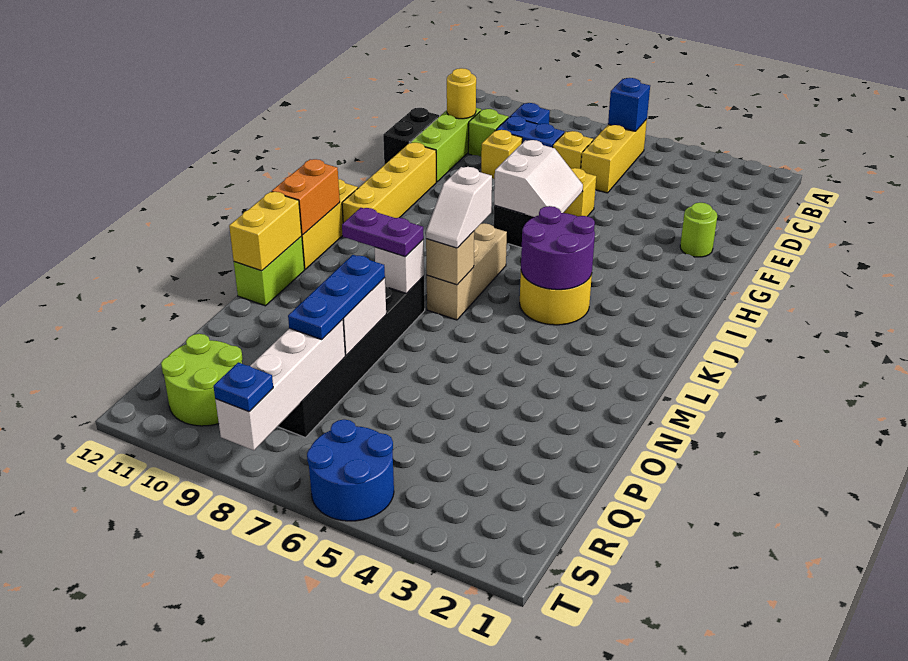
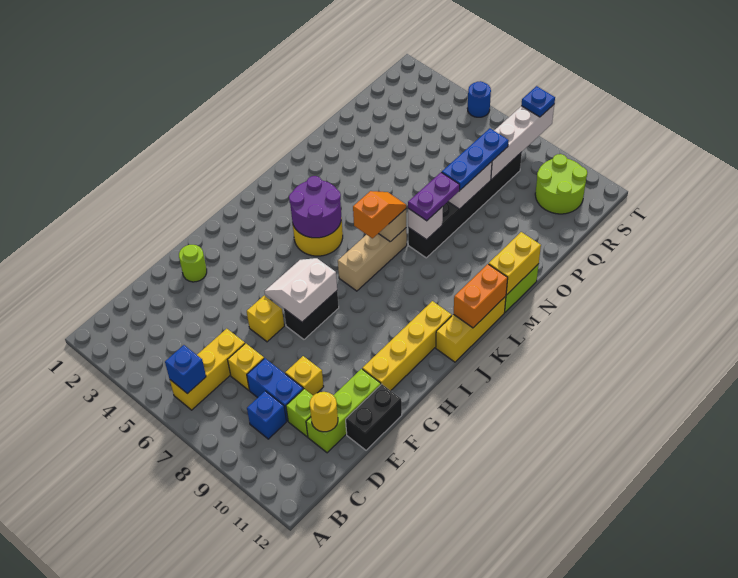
white 1x2 slope [426,167,492,248] -> orange 1x2 slope [353,191,406,238]
purple 1x2 plate [342,208,424,257] -> purple 1x2 plate turned to [408,172,460,221]
blue 2x2 round brick [307,420,394,521] -> blue 1x1 round brick [467,81,491,117]

